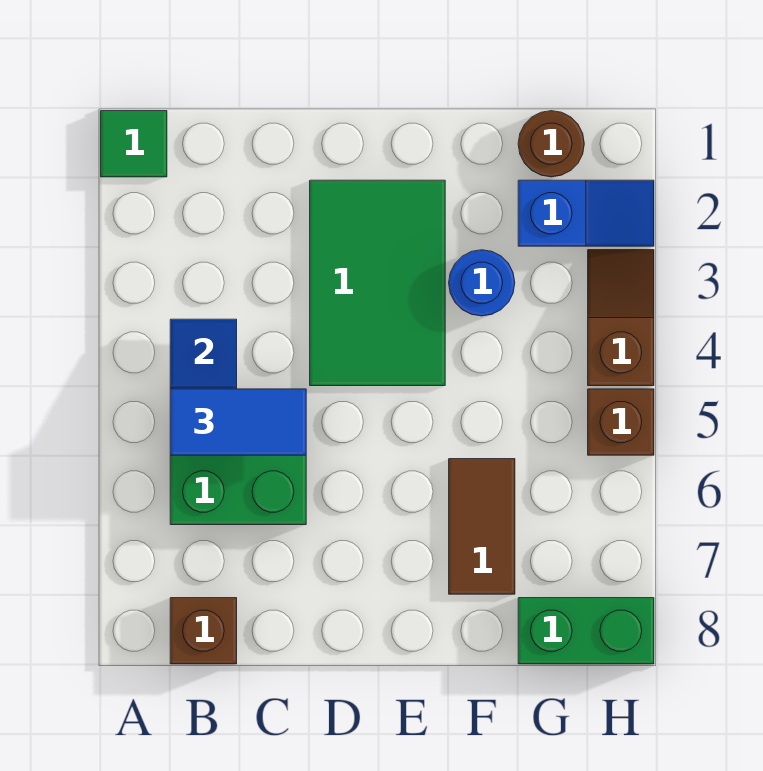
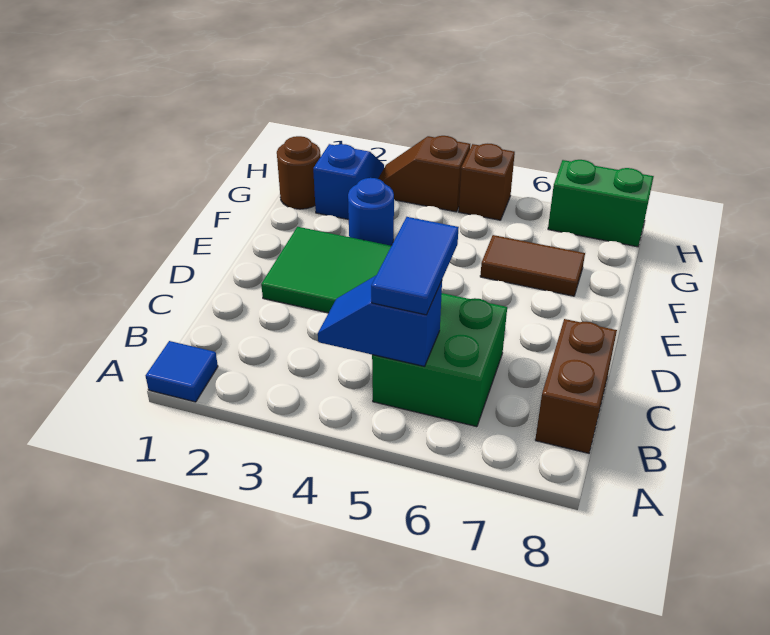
green 1x1 tile [101,111,167,177] -> blue 1x1 tile [146,341,218,402]
brown 1x1 brick [170,598,237,664] -> brown 1x2 brick [535,319,617,453]
green 1x2 brick [518,598,654,664] -> green 1x2 brick turned to [548,160,654,247]

